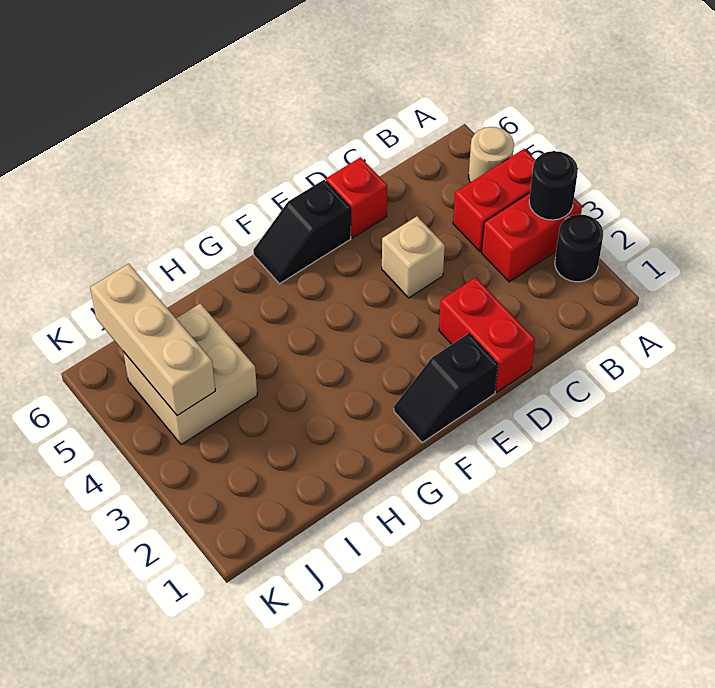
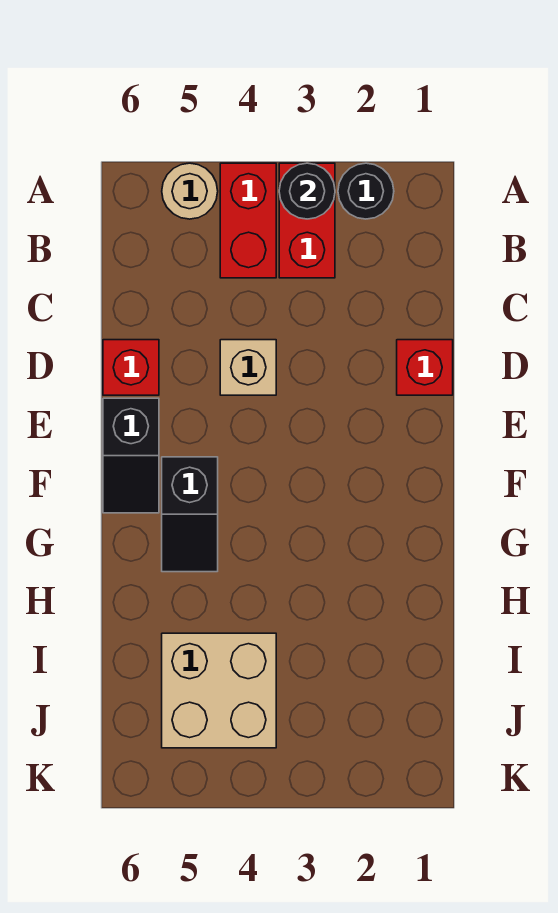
red 1x2 brick [439,277,535,392] -> red 1x1 brick [397,340,453,395]
black 1x2 slope [394,333,498,443] -> black 1x2 slope moved to [162,457,218,572]
tan 1x3 brick [90,264,215,416] -> none

